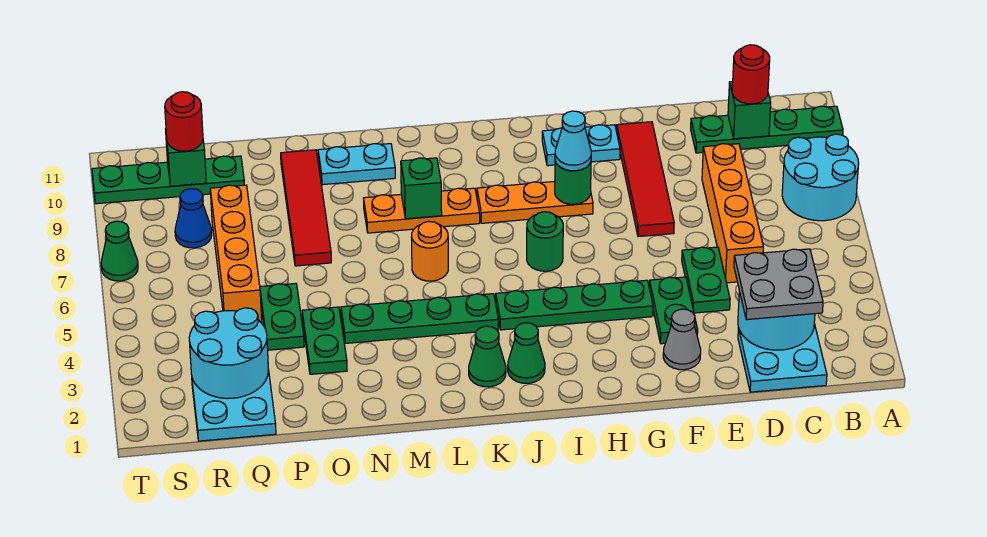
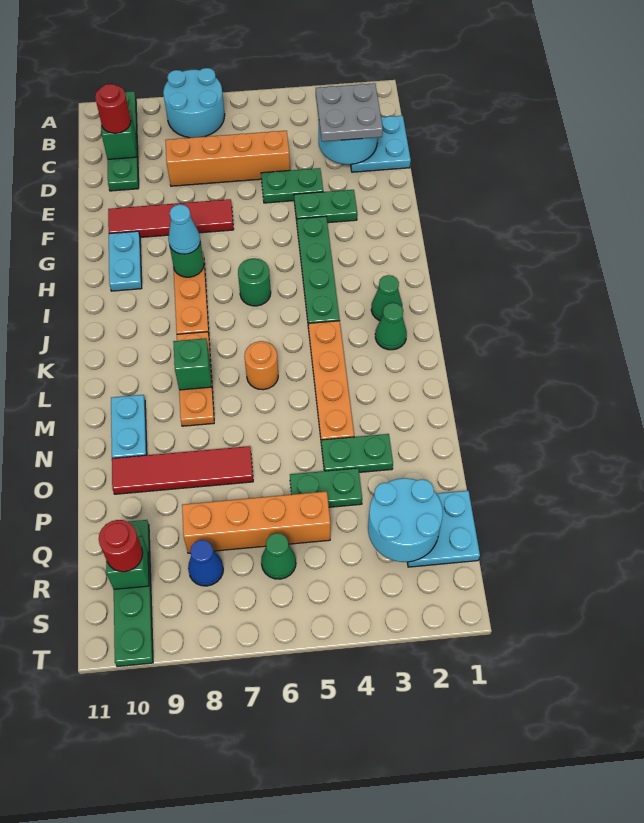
grey 1x1 cone [663,309,701,370] -> none
green 1x4 plate [341,294,498,343] -> orange 1x4 plate [309,321,354,440]
green 1x1 cone [101,221,138,281] -> green 1x1 cone moved to [261,533,296,579]

